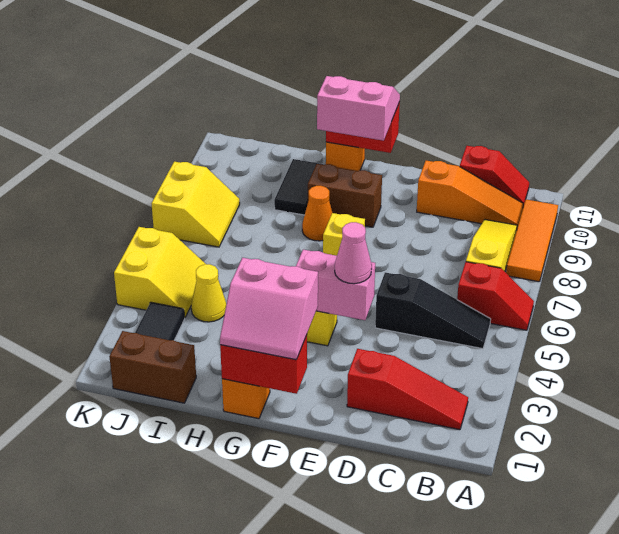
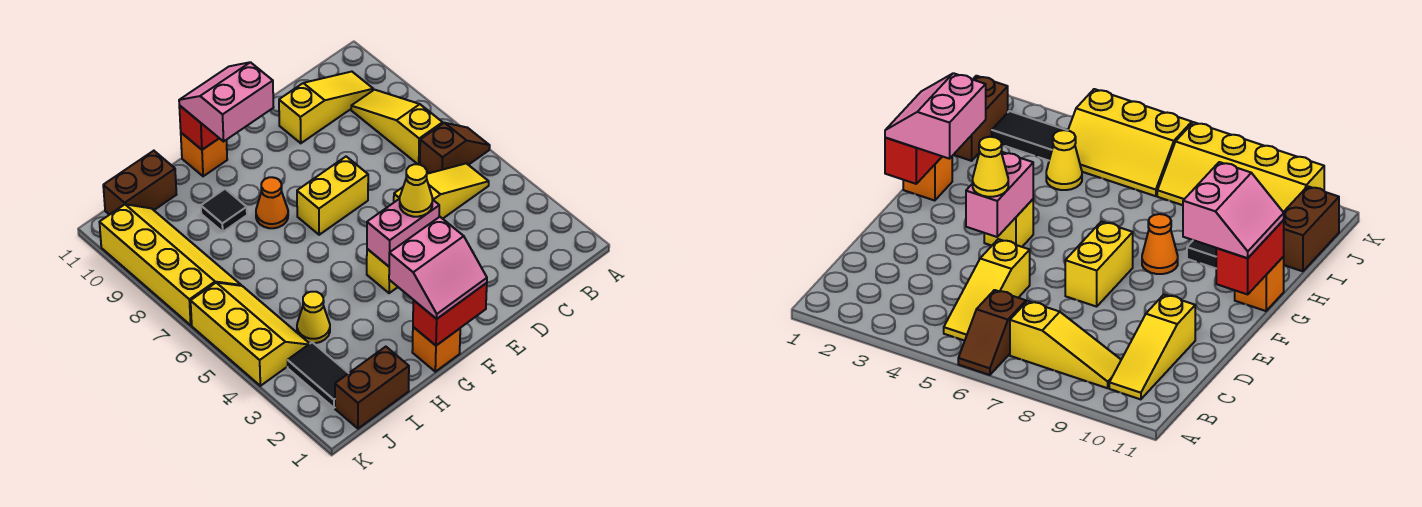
red 1x2 slope [457,262,534,330] -> brown 1x2 slope [420,123,490,173]
orange 1x3 tile [506,200,558,282] -> none
red 1x3 slope [347,349,468,430] -> none
black 1x3 slope [375,272,491,349] -> yellow 1x3 slope [394,163,489,219]
orange 1x3 slope [417,161,523,228] -> yellow 1x3 slope [279,72,373,143]
red 1x2 slope [460,146,529,206] -> none
pink 1x1 cone [335,222,372,284] -> yellow 1x1 cone [400,164,433,217]
yellow 1x1 brick [323,213,365,256] -> yellow 1x2 brick [297,157,368,235]
brown 1x2 brick [308,164,382,227] -> brown 1x2 brick moved to [103,151,176,215]
black 1x2 tile [274,159,323,215] -> black 1x1 tile [201,189,247,232]
yellow 2x2 slope [114,227,205,317] -> yellow 2x3 slope [191,283,310,386]
yellow 2x2 slope [152,162,240,247] -> yellow 2x4 slope [99,204,241,325]

